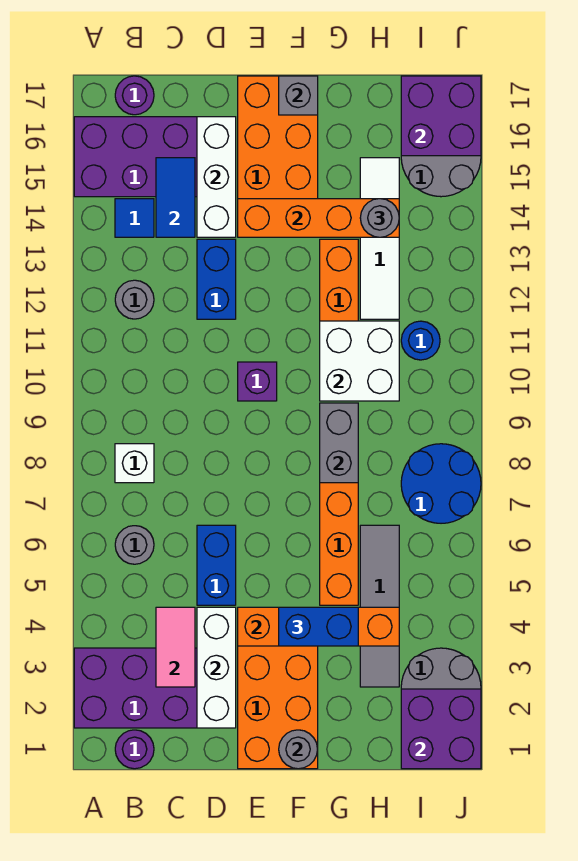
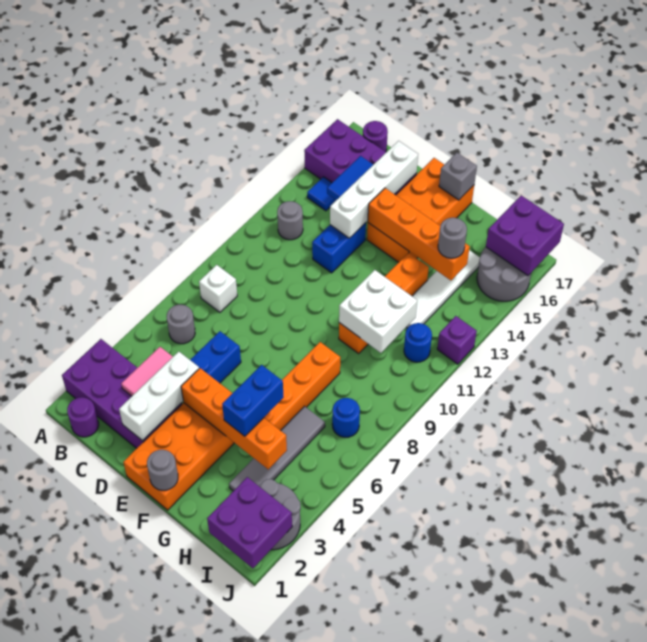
white 1x3 brick [197,117,236,237] -> white 1x4 brick [330,141,418,238]
purple 1x1 brick [238,362,277,401] -> purple 1x1 brick moved to [437,316,477,364]
blue 1x2 brick [279,607,358,646] -> blue 1x2 brick turned to [222,365,284,436]
grey 1x2 brick [320,403,358,483] -> none
blue 2x2 round brick [401,444,481,523] -> blue 1x1 round brick [332,398,360,437]

